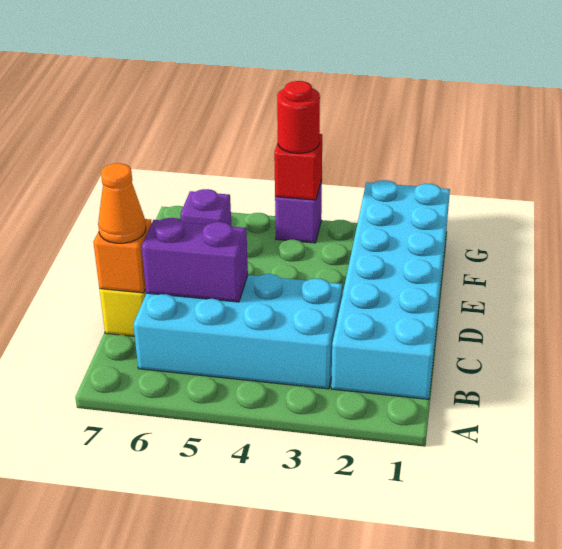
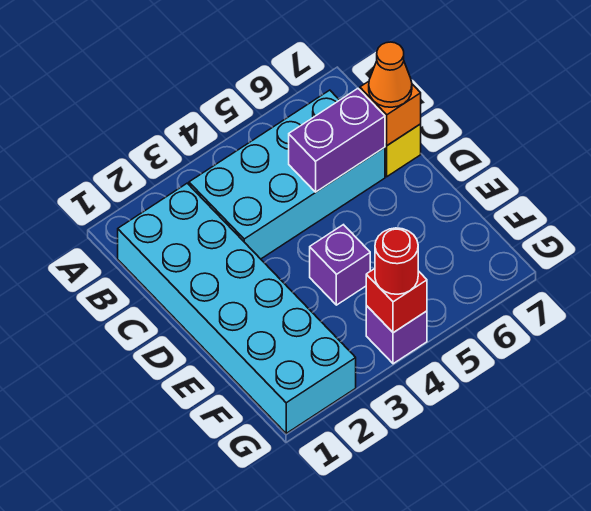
purple 1x1 brick [180,189,231,225] -> purple 1x1 brick moved to [310,225,370,305]

